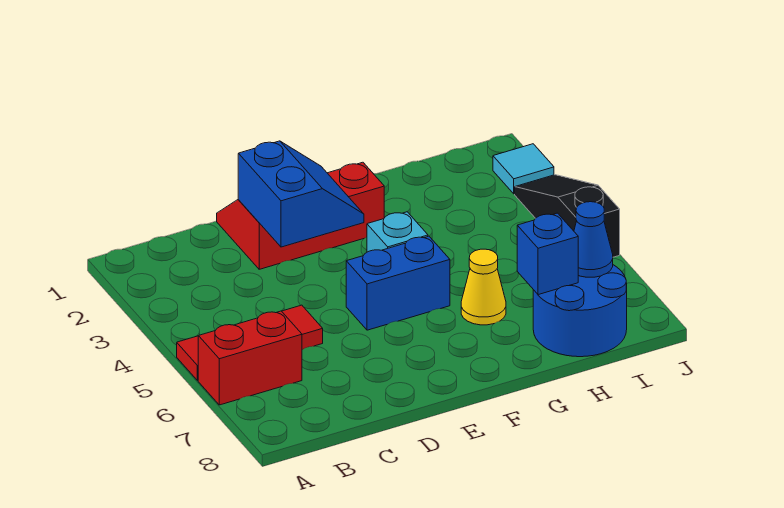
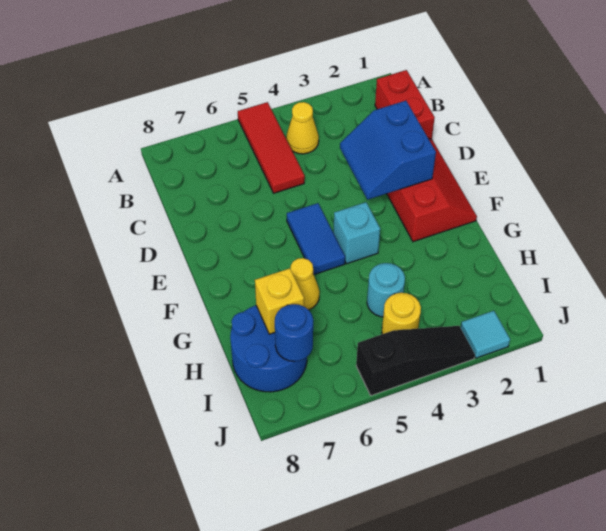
red 1x2 brick [198,311,302,405] -> red 1x2 brick moved to [375,70,435,140]
none -> yellow 1x1 cone [286,102,319,154]
blue 2x2 slope [238,141,364,247] -> blue 2x2 slope turned to [340,101,436,200]
blue 1x2 brick [346,236,450,330] -> blue 1x2 tile [287,203,345,275]
none -> cyan 1x1 round brick [367,263,405,317]
blue 1x1 brick [517,213,578,295] -> yellow 1x1 brick [255,268,304,334]
none -> yellow 1x1 round brick [382,293,421,334]
blue 1x1 cone [574,202,613,277] -> blue 1x1 round brick [275,304,313,361]

